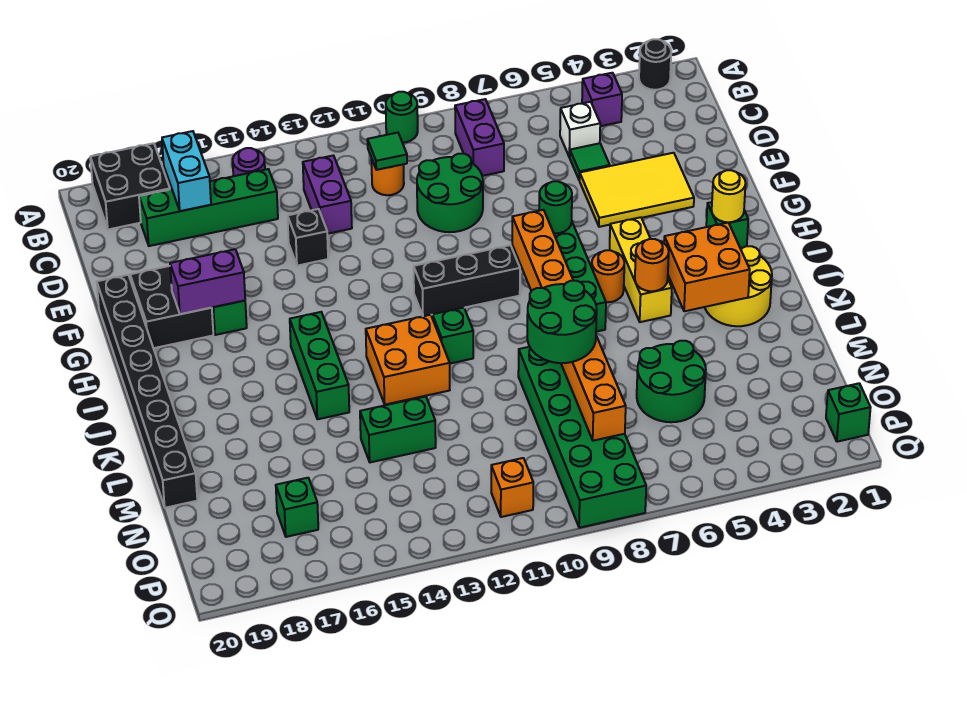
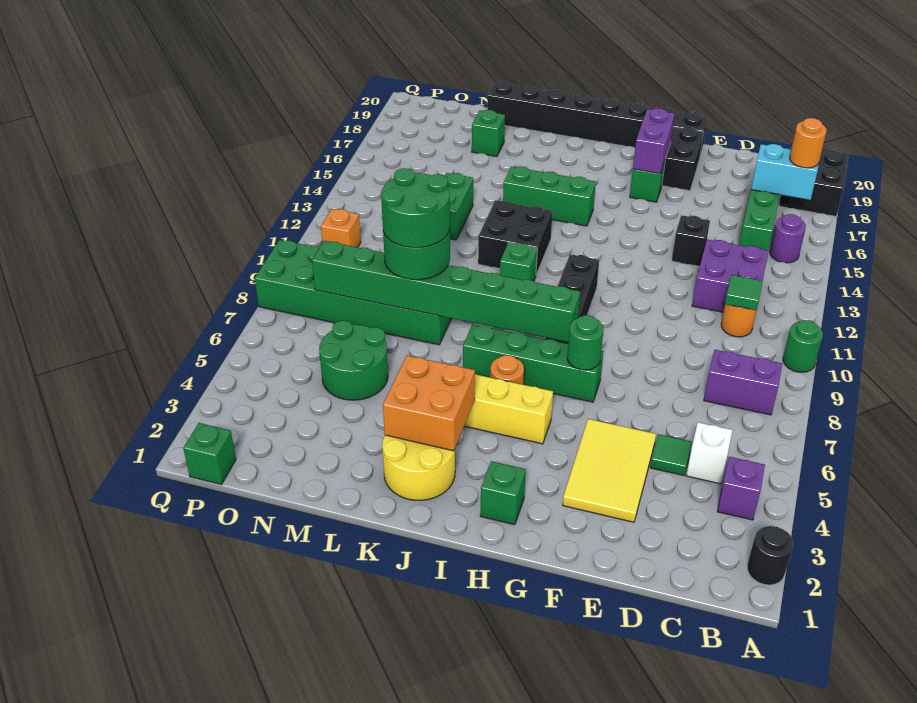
purple 1x2 brick [303,156,352,234] -> purple 2x2 brick [692,239,769,312]
green 2x2 round brick [417,154,483,232] -> green 2x2 round brick moved to [381,168,450,248]
yellow 1x1 round brick [712,170,746,222] -> none
orange 1x8 brick [512,210,626,441] -> green 1x8 brick [312,241,580,342]
orange 1x1 round brick [635,239,669,291] -> orange 1x1 round brick moved to [790,118,826,168]
orange 2x2 brick [366,315,450,405] -> black 2x2 brick [478,200,553,275]
green 1x1 brick [276,478,318,537] -> green 1x1 brick moved to [472,110,505,157]

